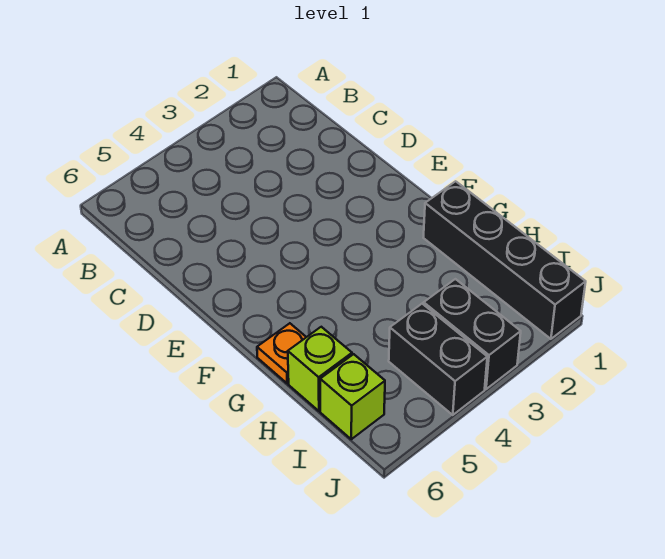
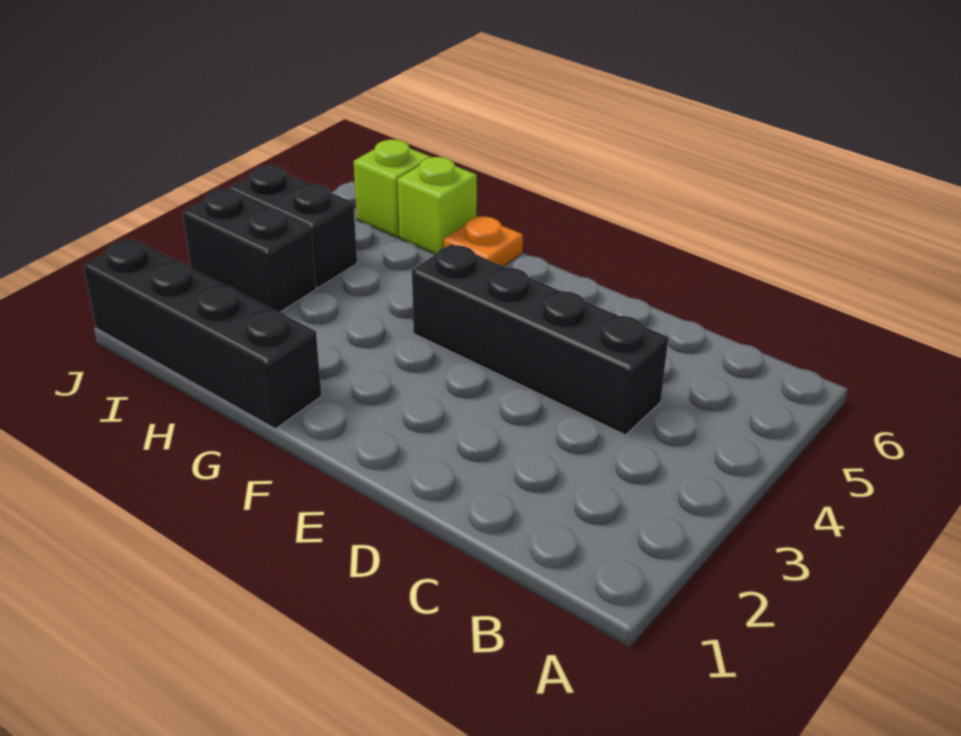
none -> black 1x4 brick [412,244,668,435]

